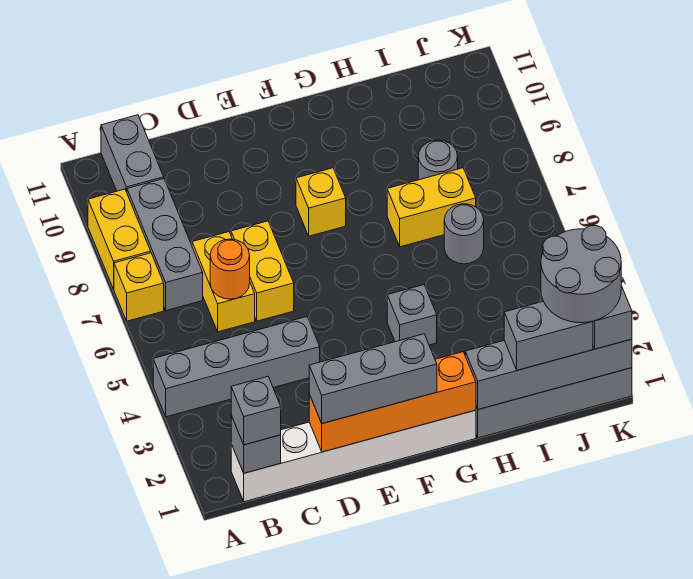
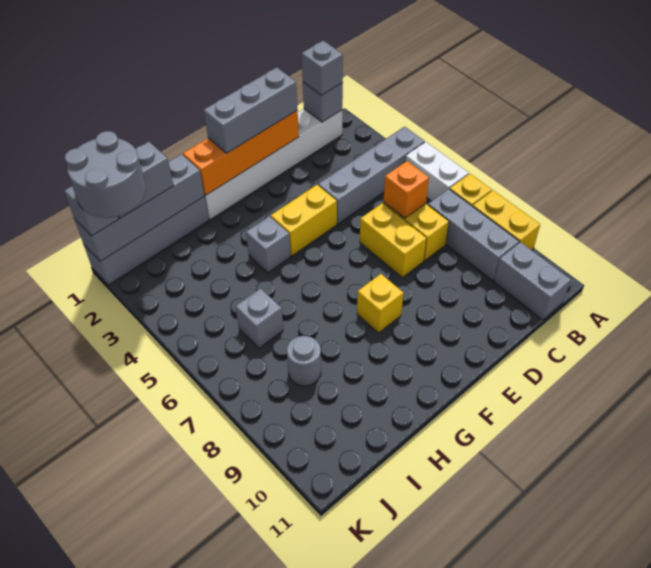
none -> white 1x2 brick [405,142,469,201]
orange 1x1 round brick [210,239,250,299] -> orange 1x1 brick [383,161,429,219]
yellow 1x2 brick [387,168,476,247] -> yellow 1x2 brick moved to [271,185,337,256]
grey 1x1 round brick [444,204,484,264] -> grey 1x1 brick [235,288,283,348]

